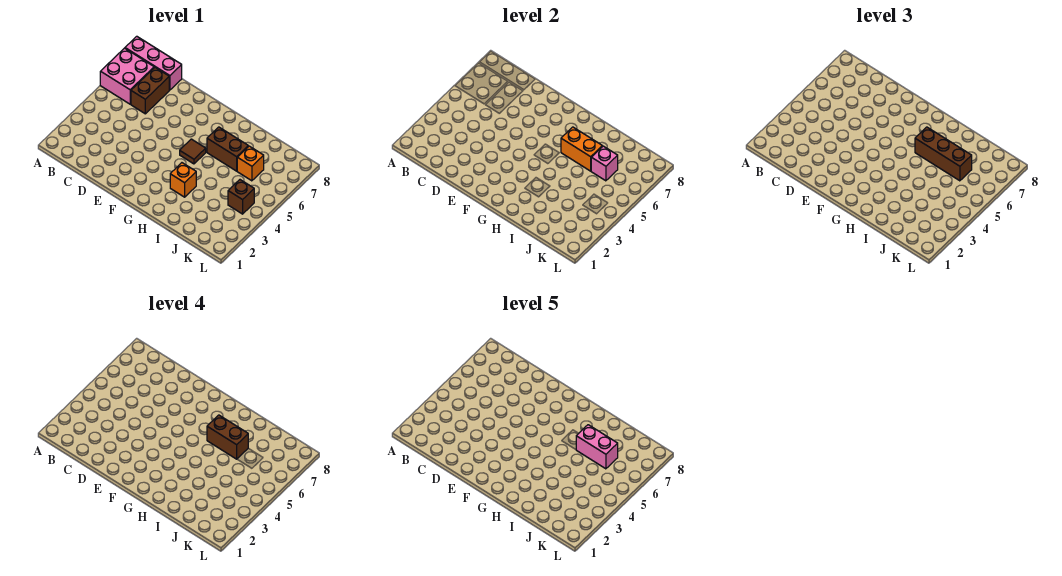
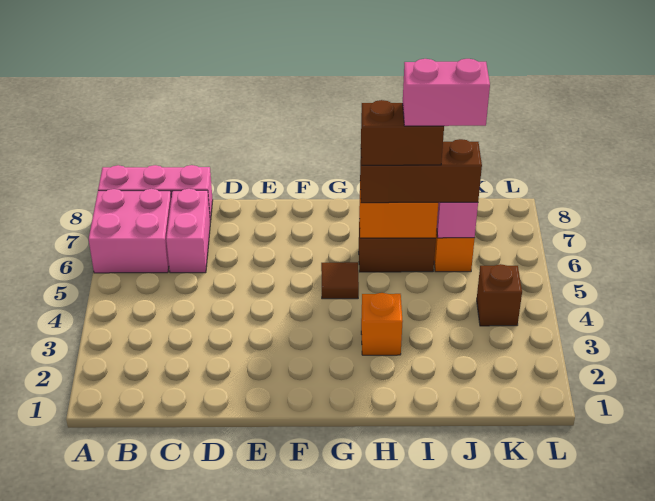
brown 1x2 brick [131,68,169,114] -> pink 1x2 brick [166,189,210,273]

